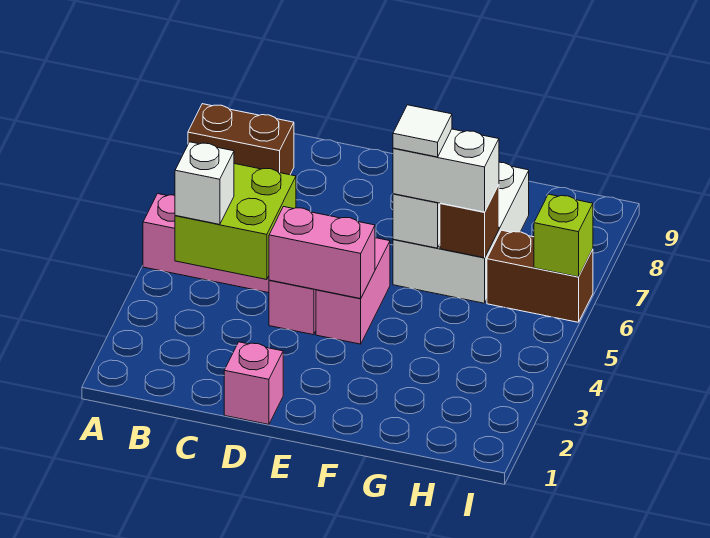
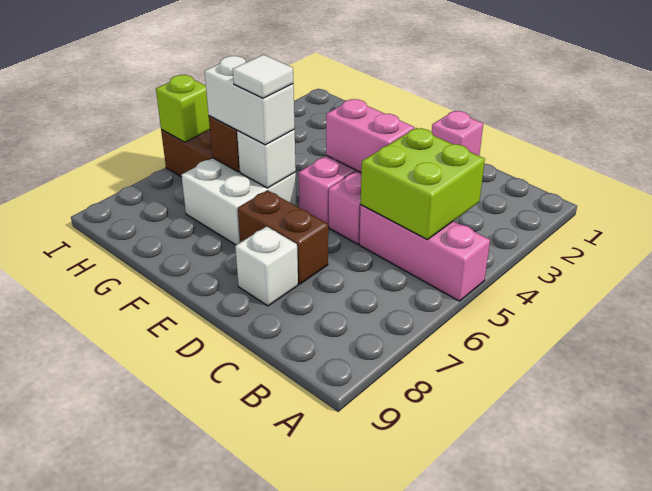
brown 1x2 brick [188,104,294,175] -> brown 1x2 brick moved to [238,190,328,284]
white 1x1 brick [175,142,234,224] -> white 1x1 brick moved to [235,226,298,306]
white 2x3 brick [393,162,529,303] -> white 2x2 brick [181,158,296,245]

